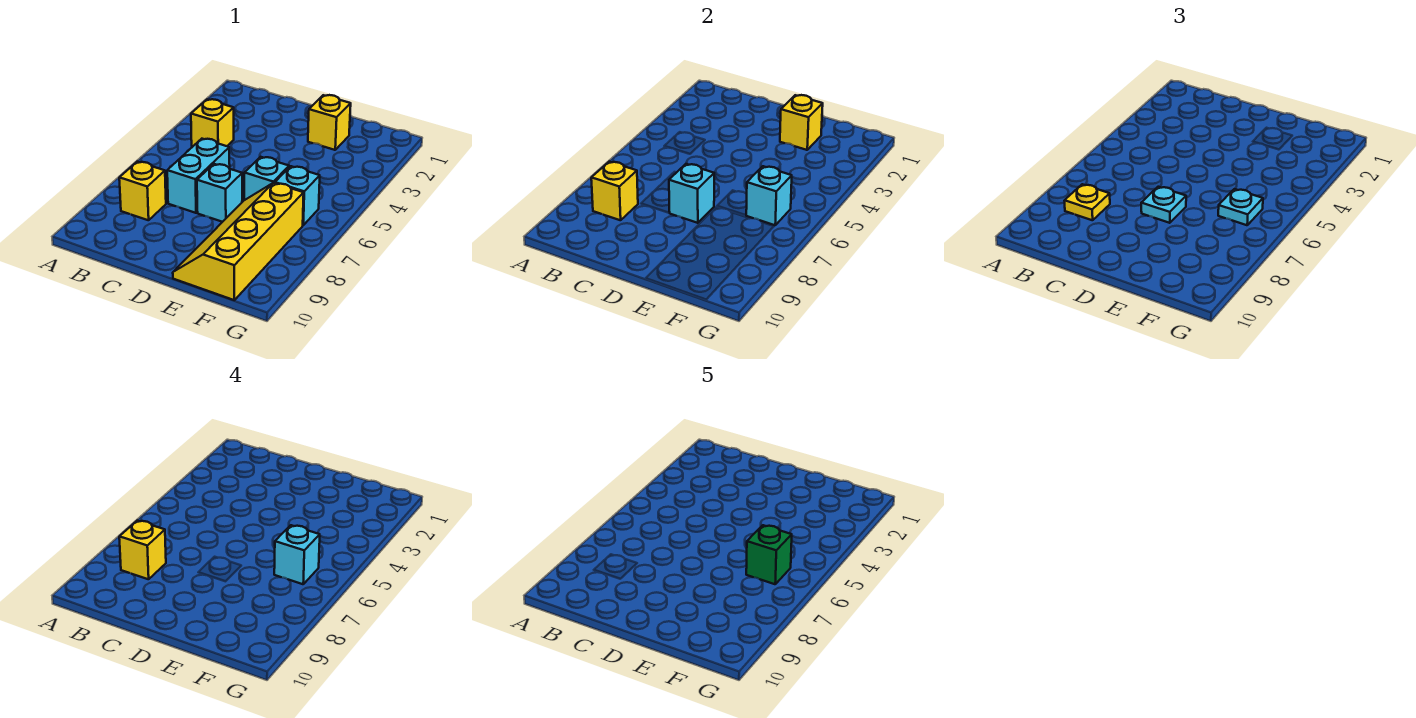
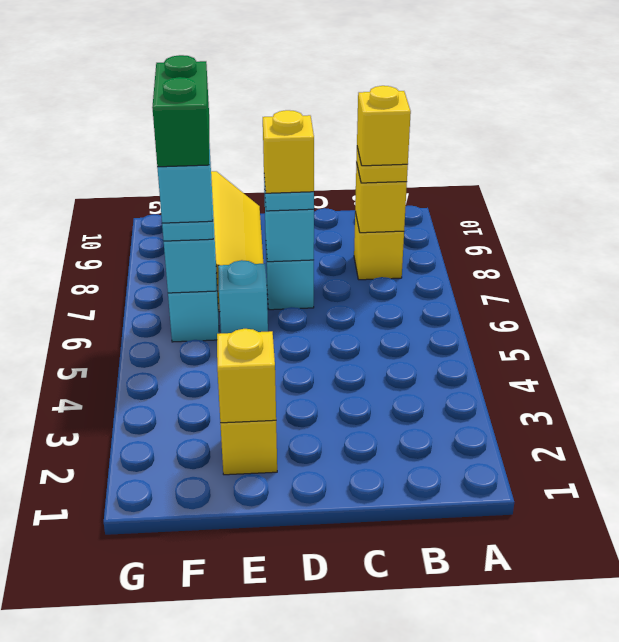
yellow 1x1 brick [191,99,234,147] -> yellow 1x1 brick moved to [263,110,314,193]
cyan 1x2 brick [167,139,230,213] -> none
green 1x1 brick [746,525,792,584] -> green 1x2 brick [152,55,209,167]

